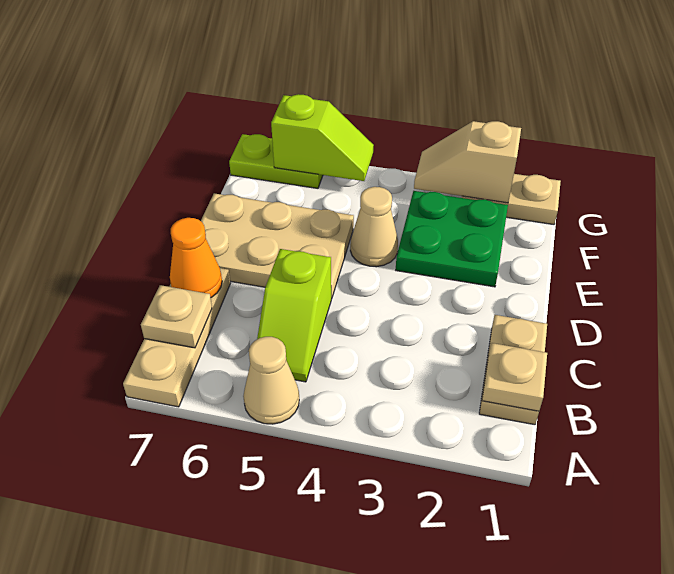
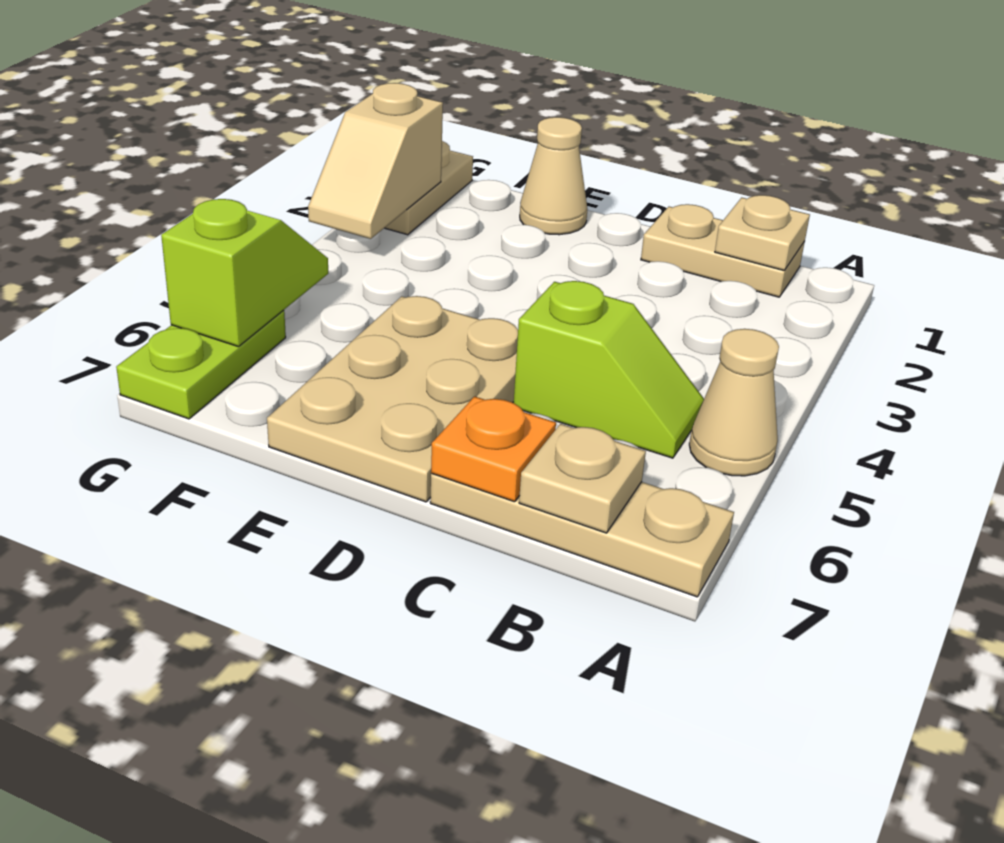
orange 1x1 cone [170,218,222,297] -> orange 1x1 plate [431,396,556,502]
green 2x2 plate [396,191,508,287] -> none
tan 1x1 cone [350,187,398,267] -> tan 1x1 cone moved to [520,117,587,235]

